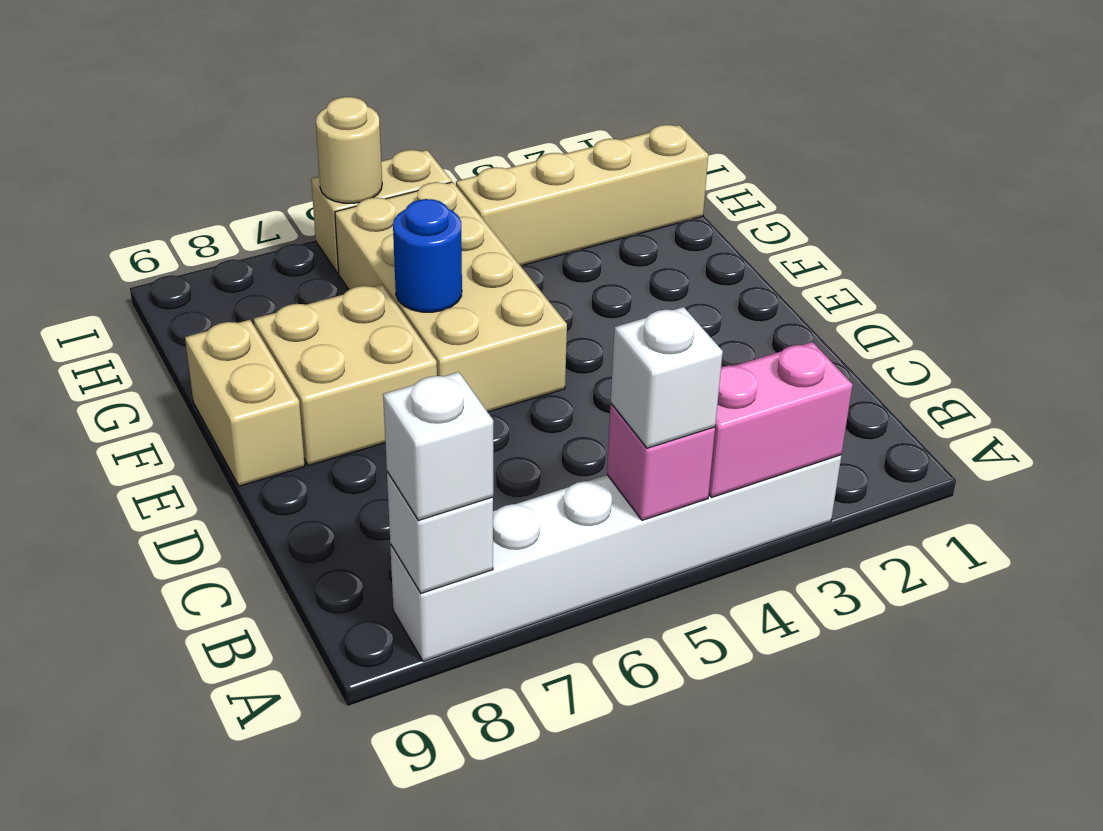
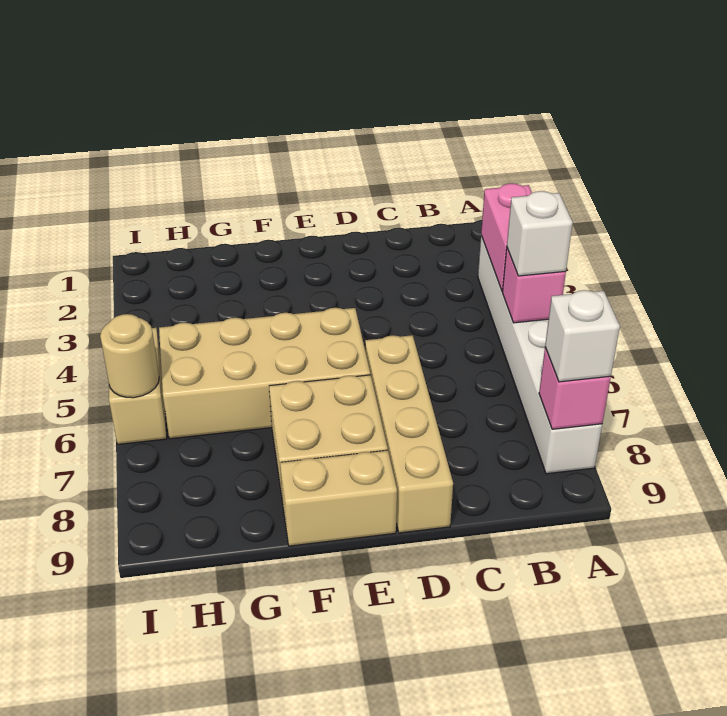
white 1x1 brick [387,472,493,593] -> pink 1x1 brick [539,348,611,429]
blue 1x1 round brick [393,199,462,312] -> none
tan 1x4 brick [456,125,708,265] -> tan 1x4 brick moved to [365,335,453,533]

